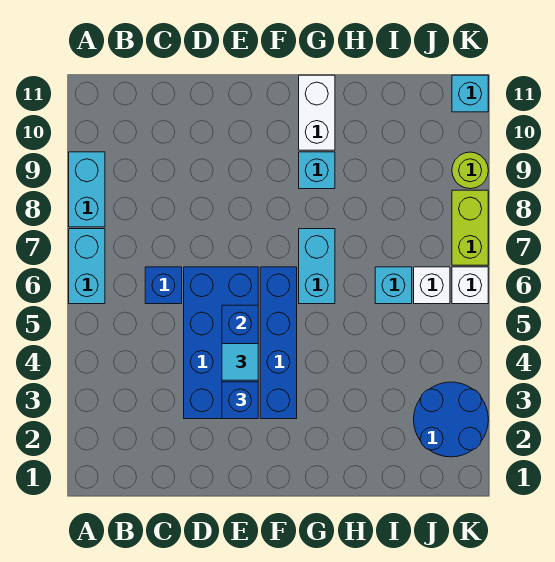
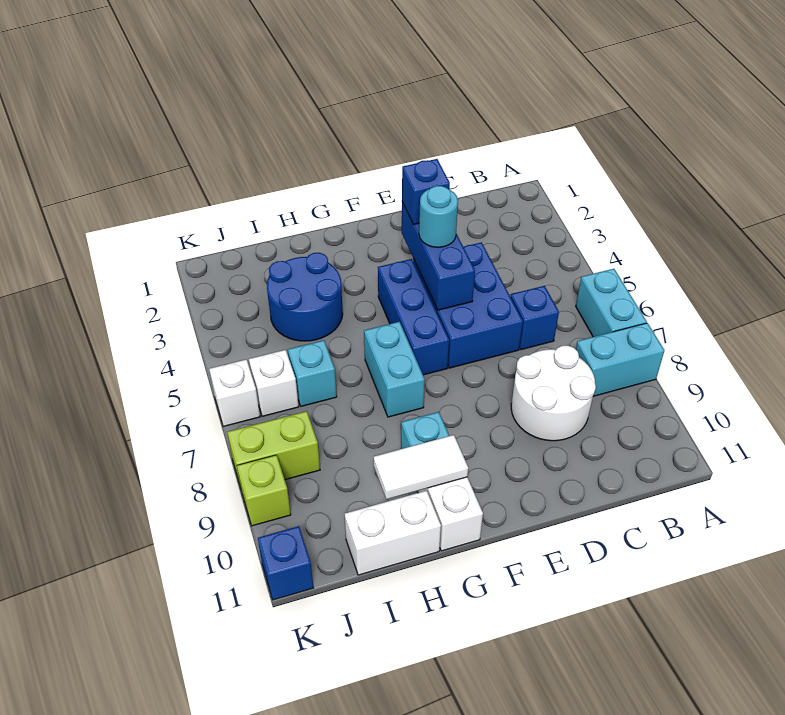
cyan 1x2 brick [69,152,105,227] -> cyan 1x2 brick turned to [576,323,664,396]
none -> white 2x2 round brick [511,346,596,441]
blue 2x4 brick [184,267,258,419] -> blue 2x3 brick [413,242,523,368]
cyan 1x1 tile [222,344,258,380] -> cyan 1x1 round brick [419,186,458,247]
blue 1x4 brick [260,267,297,419] -> blue 1x3 brick [378,259,449,375]
none -> white 1x2 tile [374,435,468,499]
none -> white 1x2 brick [345,491,441,575]
blue 2x2 round brick [414,382,488,457] -> blue 2x2 round brick moved to [267,253,343,341]
lime 1x2 brick [452,190,488,265] -> lime 1x2 brick turned to [227,411,320,487]
lime 1x1 round brick [452,152,488,189] -> lime 1x1 brick [237,455,291,526]
cyan 1x1 brick [452,75,488,112] -> blue 1x1 brick [258,526,314,600]

